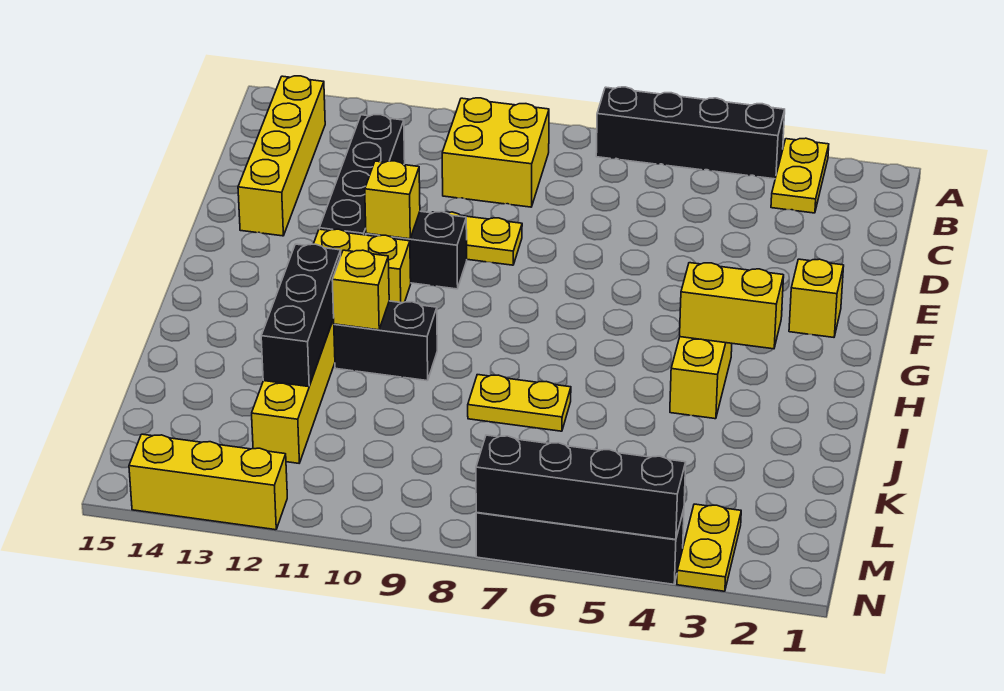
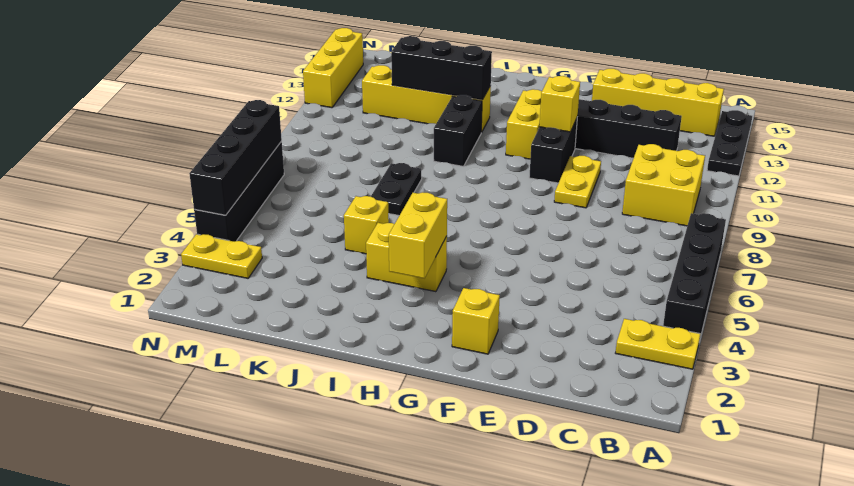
none -> black 1x3 plate [707,110,752,176]
yellow 1x1 brick [332,250,389,330] -> yellow 1x1 brick moved to [344,196,389,254]
yellow 1x2 plate [468,375,571,431] -> black 1x2 plate [371,163,422,216]

